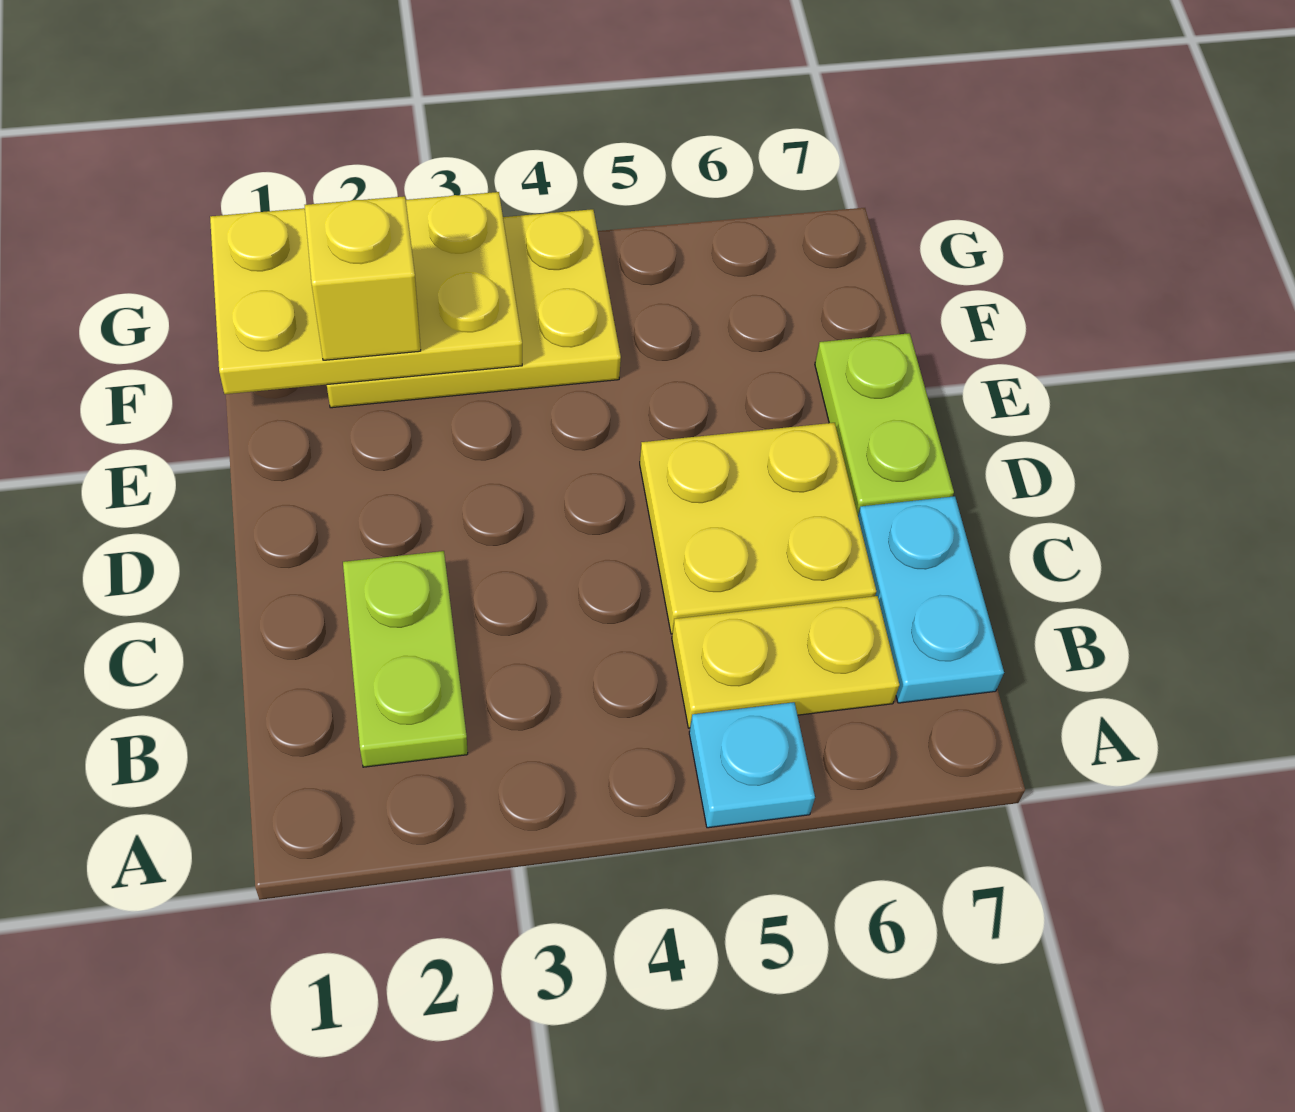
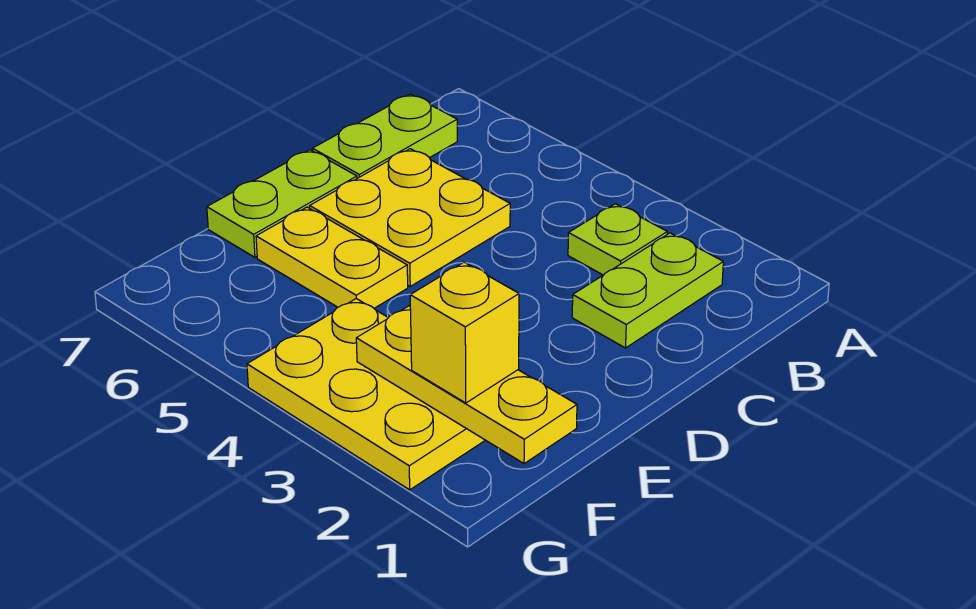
cyan 1x1 plate [689,702,815,828] -> none
none -> lime 1x1 plate [568,204,667,275]
yellow 1x2 plate [672,596,900,728] -> yellow 1x2 plate moved to [256,207,408,308]
cyan 1x2 plate [858,496,1004,703] -> lime 1x2 plate [312,94,457,178]
yellow 2x3 plate [210,192,522,394] -> yellow 1x3 plate [356,306,577,464]

